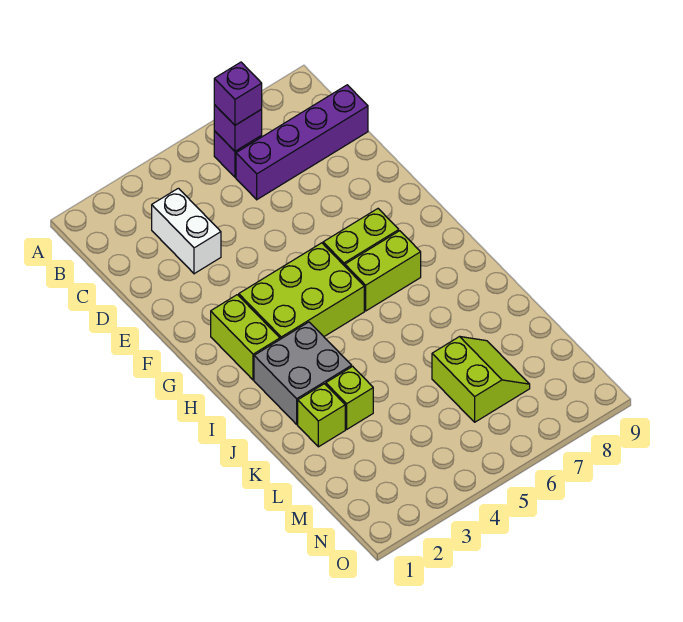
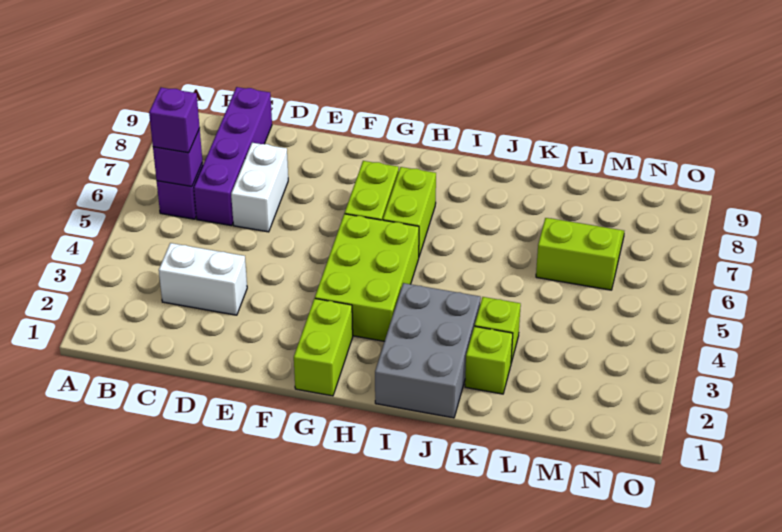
none -> white 1x2 brick [231,143,288,232]
lime 1x2 brick [211,295,280,380] -> lime 1x2 brick turned to [294,299,353,396]
grey 2x2 brick [254,322,352,424] -> grey 2x3 brick [375,283,481,418]

